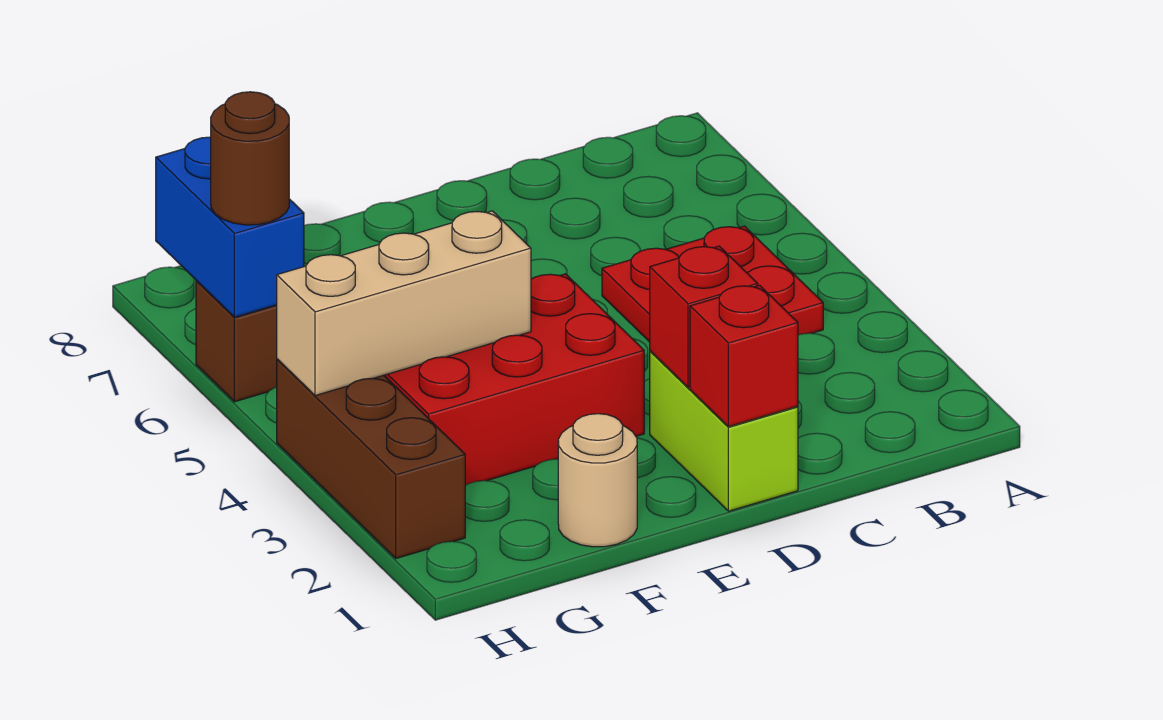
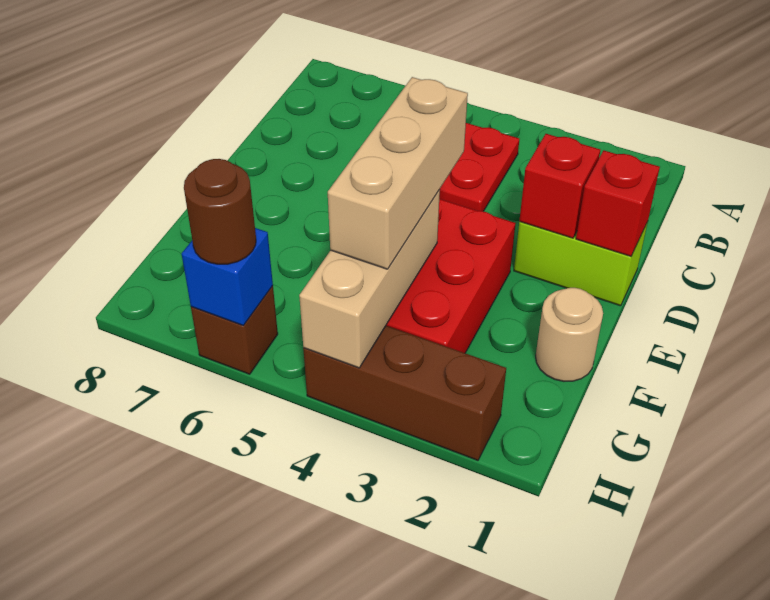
none -> tan 1x3 brick [328,77,468,269]
blue 1x2 brick [156,137,304,317] -> blue 1x1 brick [182,228,273,325]

